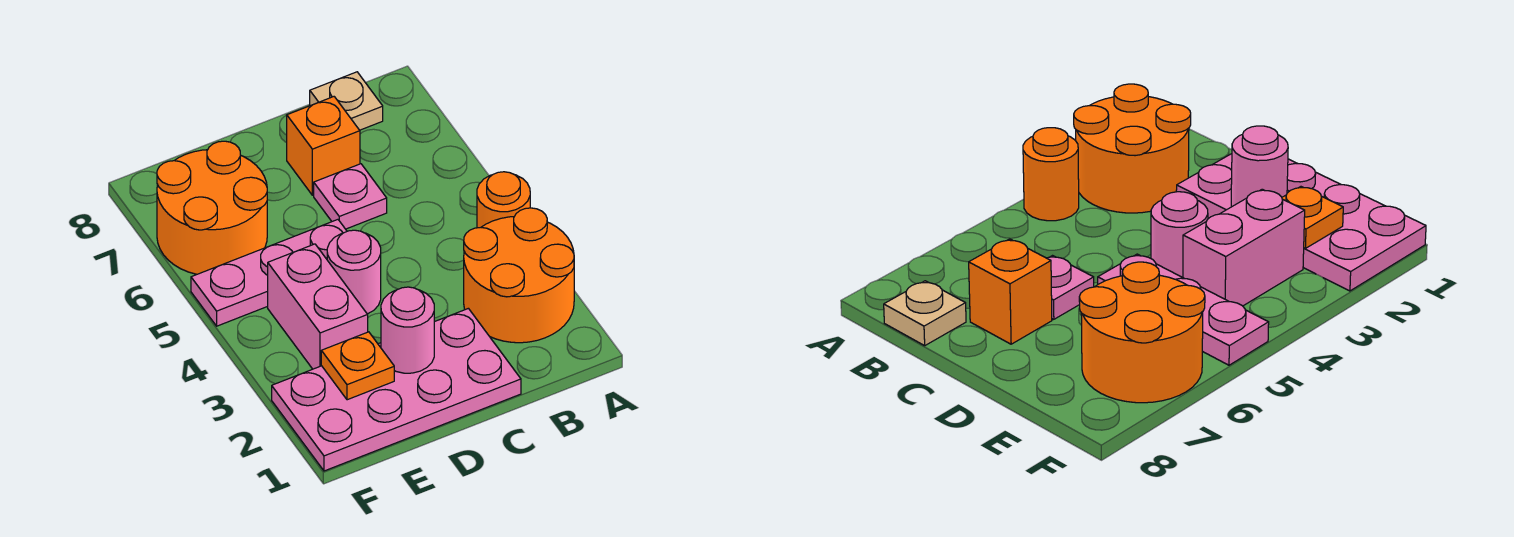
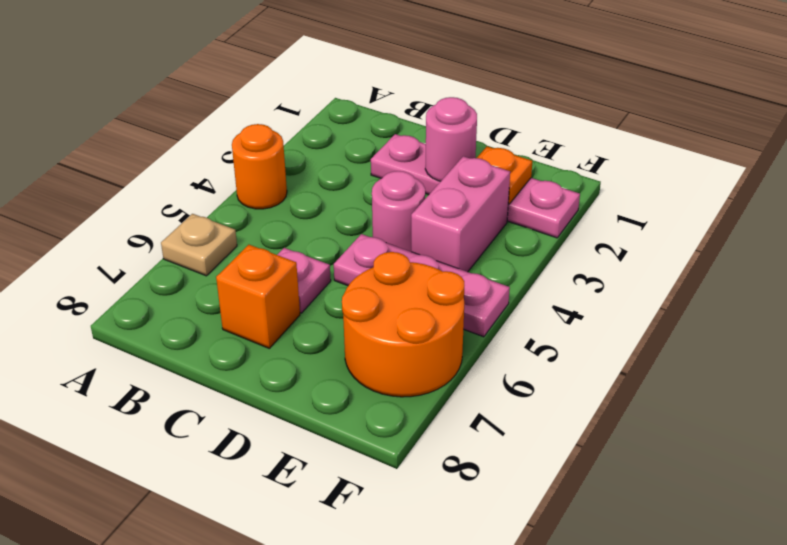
orange 2x2 round brick [464,208,574,343] -> none
tan 1x1 plate [310,72,383,130] -> tan 1x1 plate moved to [161,214,237,276]
pink 2x4 plate [272,308,521,471] -> pink 1x4 plate [371,134,580,238]

